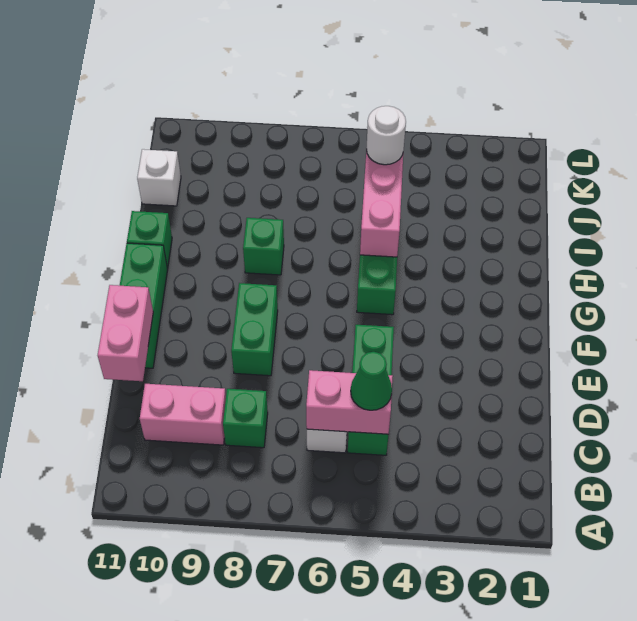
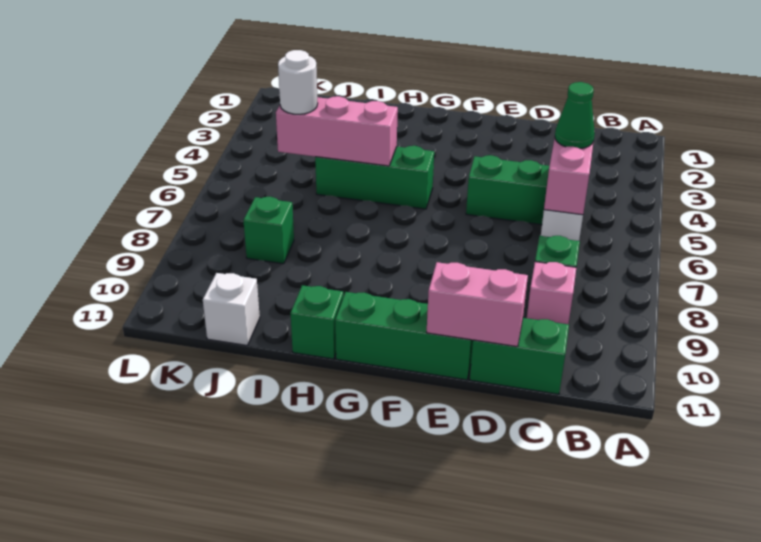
pink 1x2 brick [140,384,226,445] -> pink 1x1 brick [527,262,576,324]
green 1x2 brick [231,283,278,376] -> green 1x2 brick moved to [470,318,569,394]
green 1x1 brick [243,218,284,275] -> green 1x1 brick moved to [243,197,294,264]

